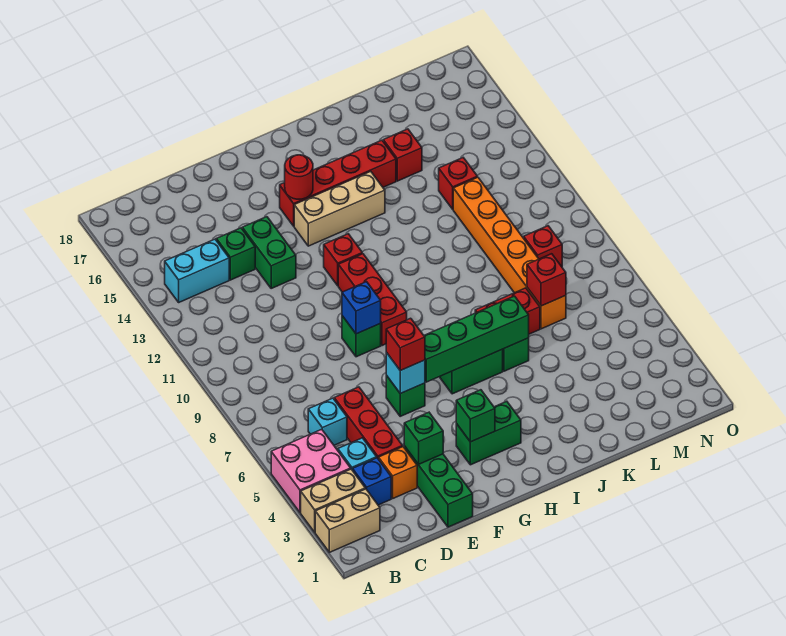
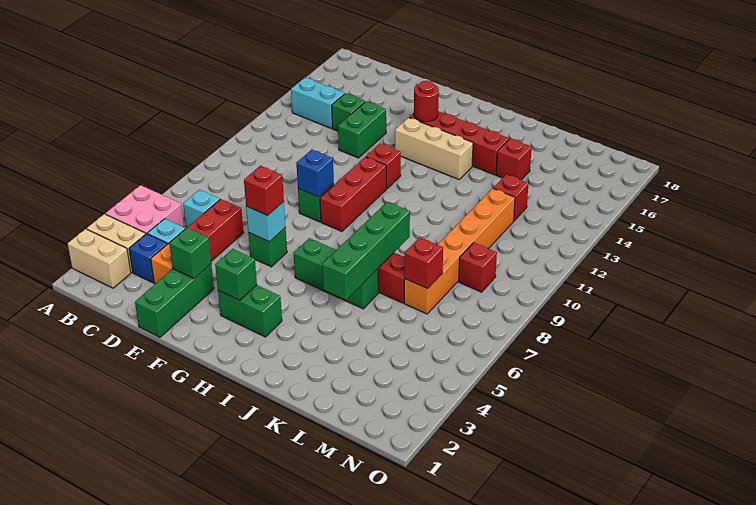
green 1x4 brick [424,296,529,382] -> green 1x4 brick turned to [322,202,410,300]

